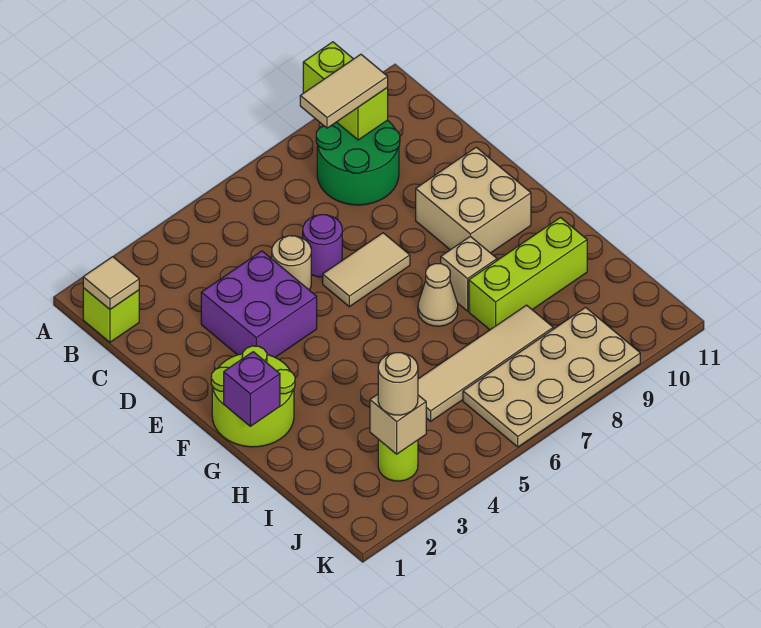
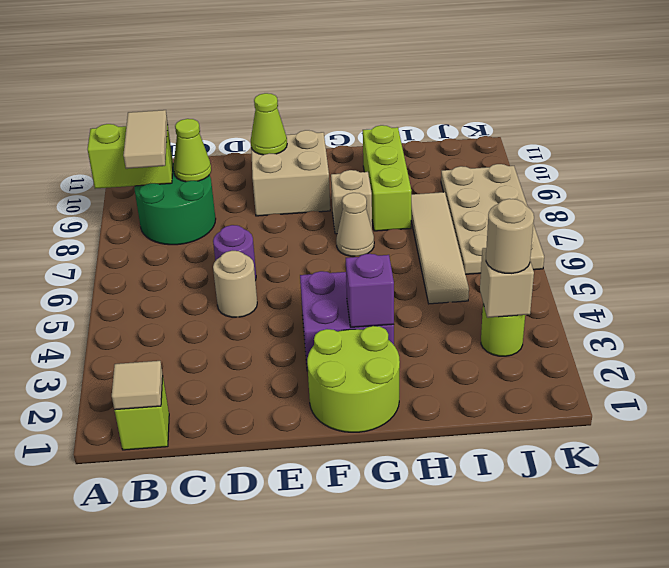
none -> lime 1x1 cone [173,119,211,182]
purple 2x2 brick [201,251,317,357] -> purple 2x2 brick moved to [300,271,394,371]
tan 1x2 tile [323,233,410,307] -> none
none -> lime 1x1 cone [251,93,287,155]
purple 1x1 brick [224,352,280,426] -> purple 1x1 brick moved to [346,254,394,327]

